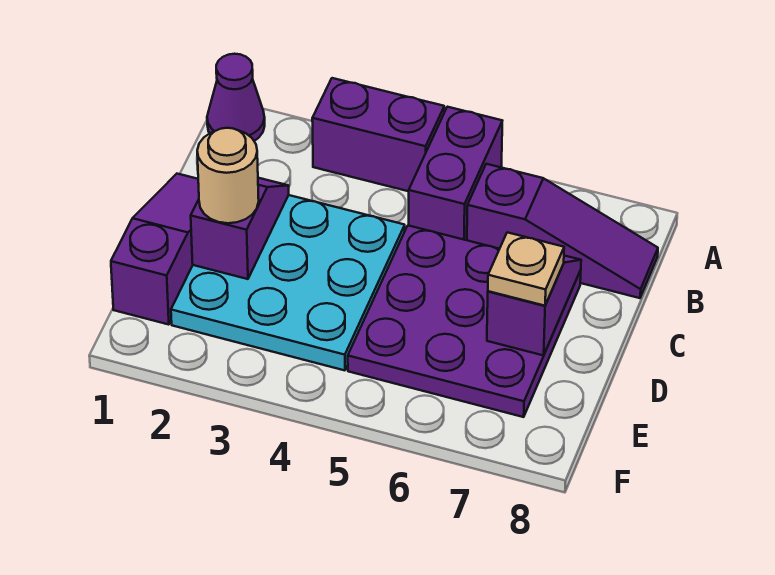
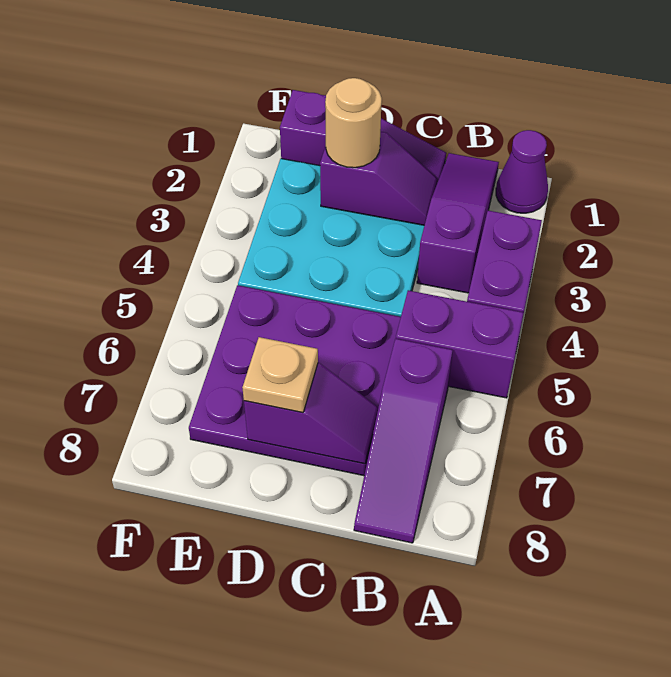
none -> purple 1x3 slope [417,153,499,293]

